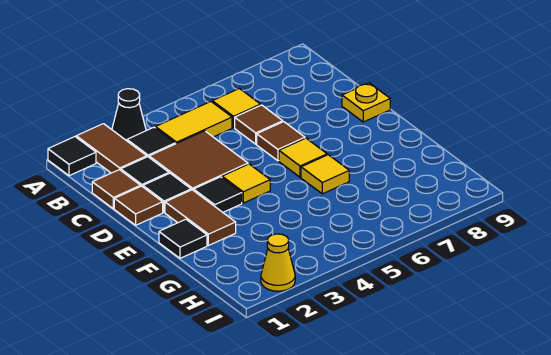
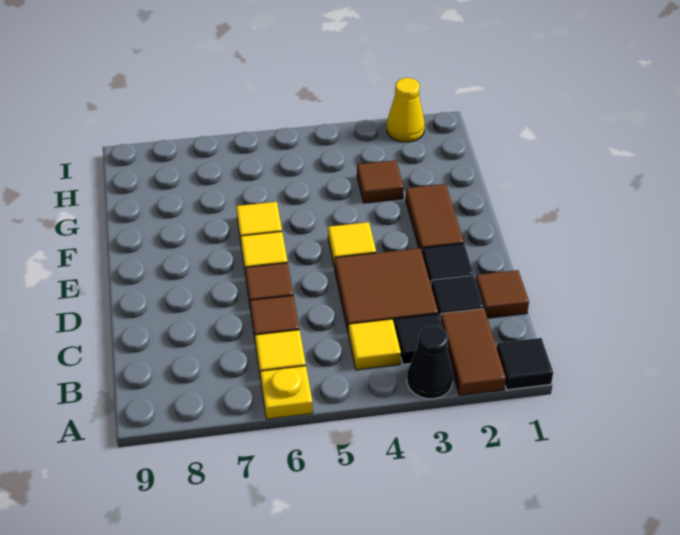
yellow 1x2 tile [155,102,232,144] -> yellow 1x1 tile [349,319,401,370]
brown 1x1 tile [114,186,163,225] -> brown 1x1 tile moved to [357,160,404,203]
yellow 1x1 plate [342,83,390,122] -> yellow 1x1 plate moved to [260,366,313,419]
black 1x1 tile [194,177,242,212] -> none
black 1x1 tile [159,219,207,258] -> none

